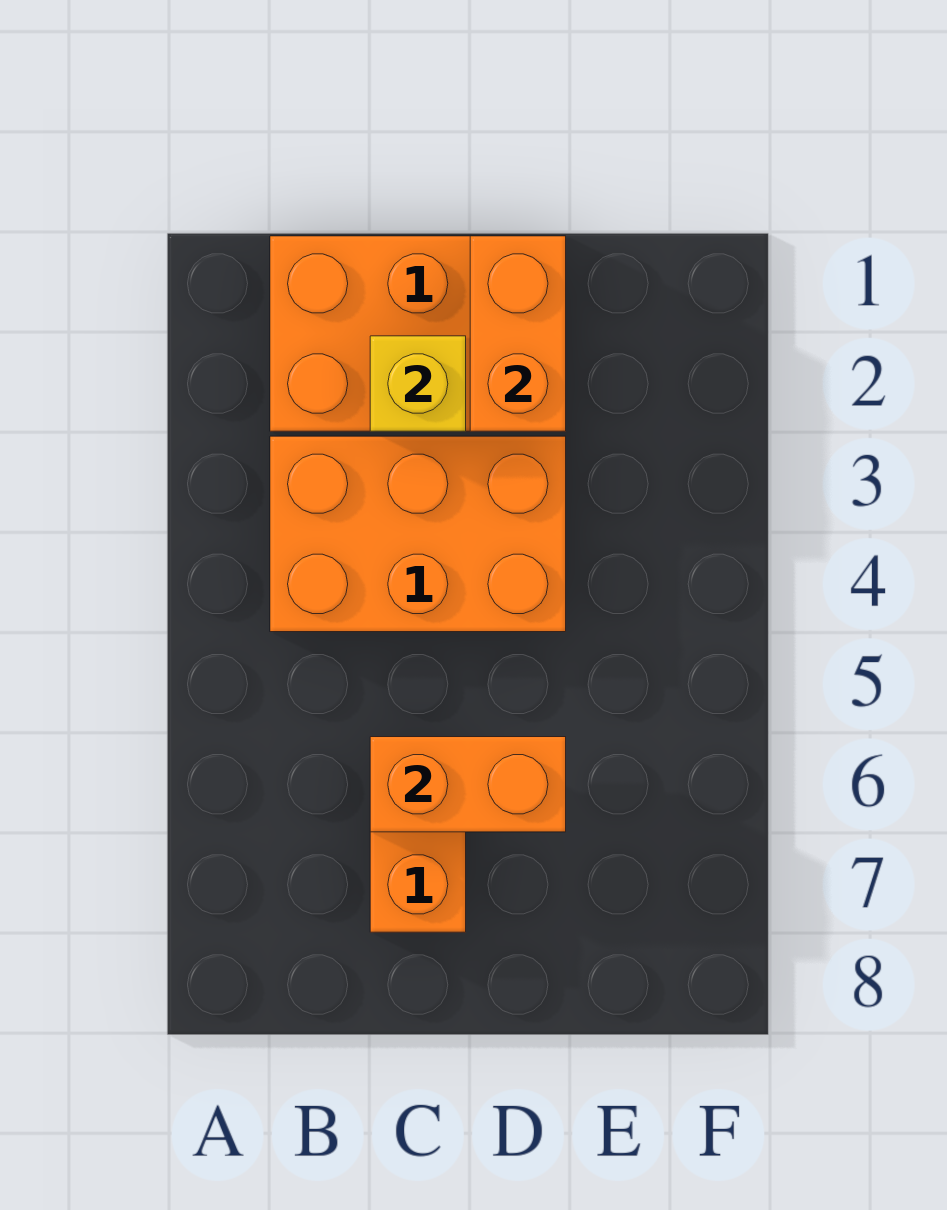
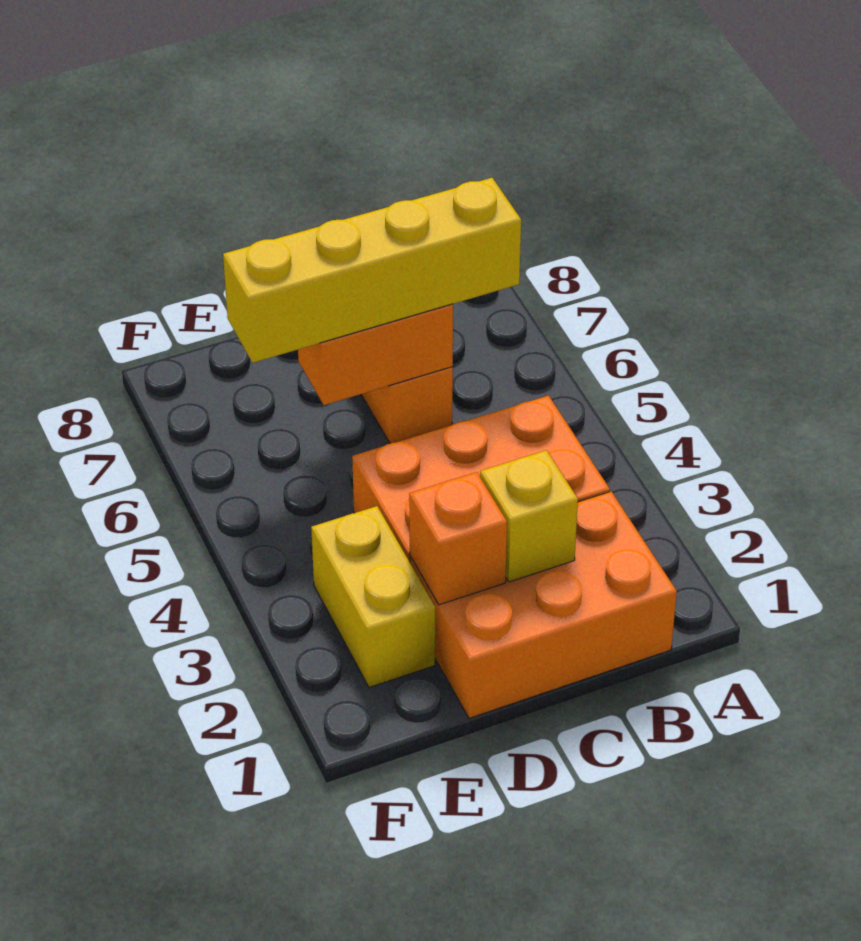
none -> yellow 1x4 brick [223,178,521,363]
orange 1x2 brick [470,236,566,431] -> orange 1x1 brick [409,472,507,605]
none -> yellow 1x2 brick [311,506,435,687]

